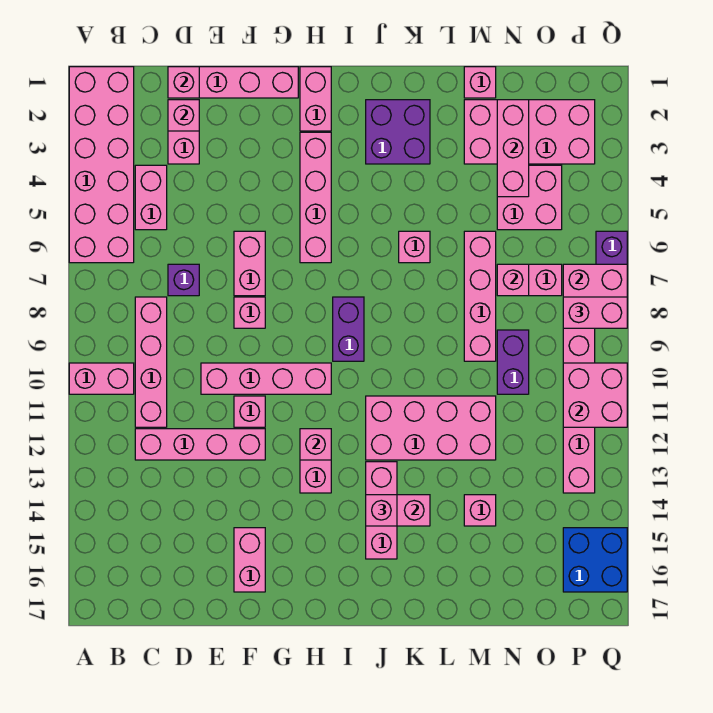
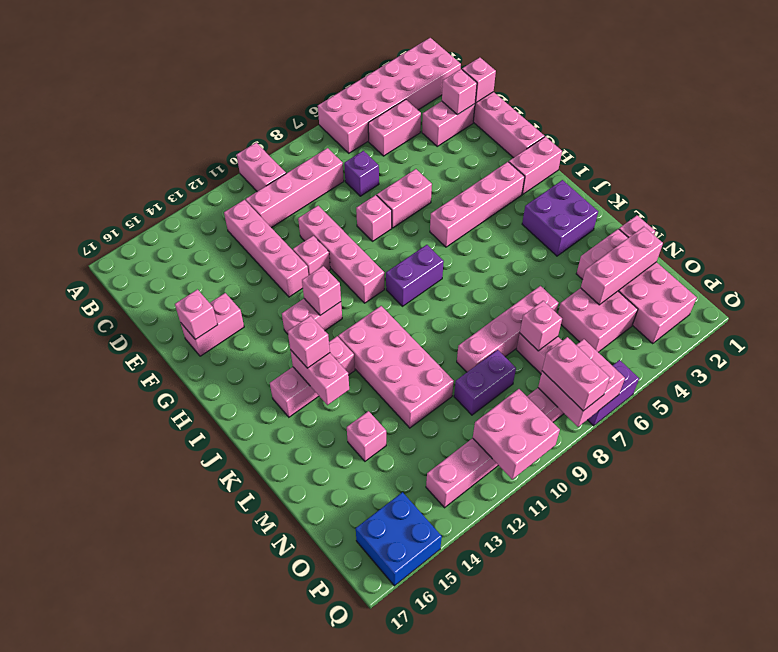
pink 1x1 brick [399,231,430,263] -> pink 1x1 brick moved to [175,289,217,340]

